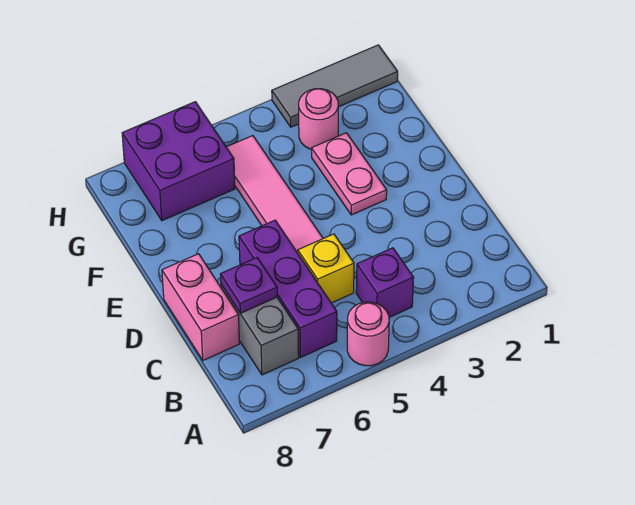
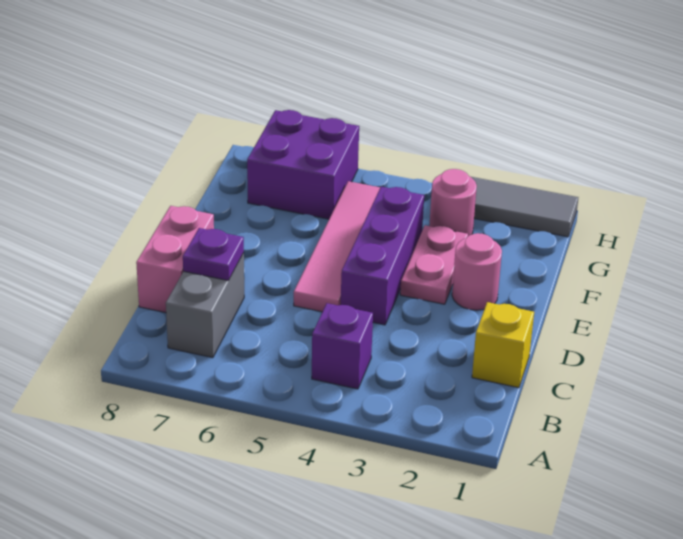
pink 1x1 round brick [347,302,389,366] -> pink 1x1 round brick moved to [452,233,502,310]
purple 1x3 brick [239,220,337,358] -> purple 1x3 brick moved to [341,187,424,325]
yellow 1x1 brick [298,234,354,303] -> yellow 1x1 brick moved to [472,302,534,388]

